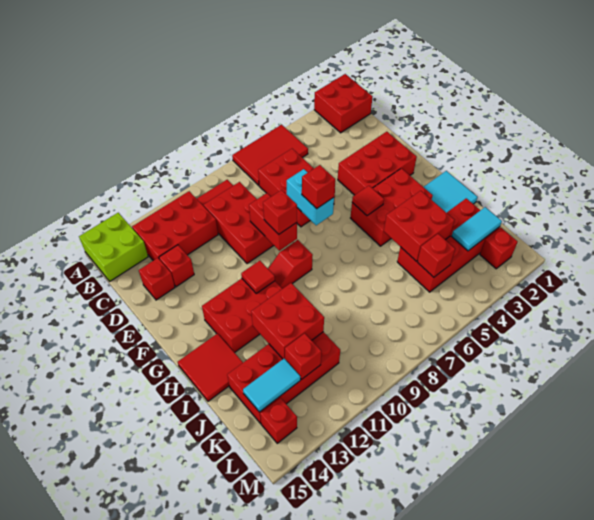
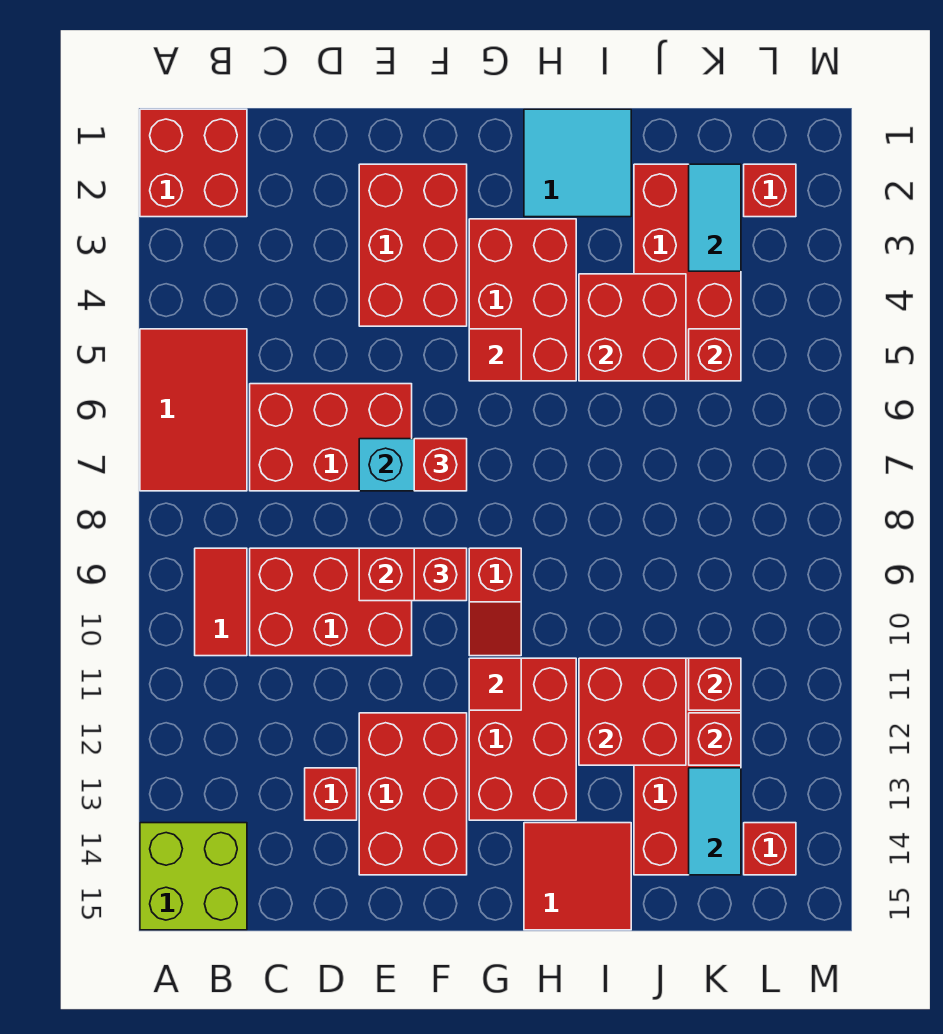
red 2x3 brick [132,191,218,261] -> red 2x3 brick moved to [359,713,467,875]
red 1x1 brick [139,258,175,300] -> red 1x1 brick moved to [689,658,741,710]

